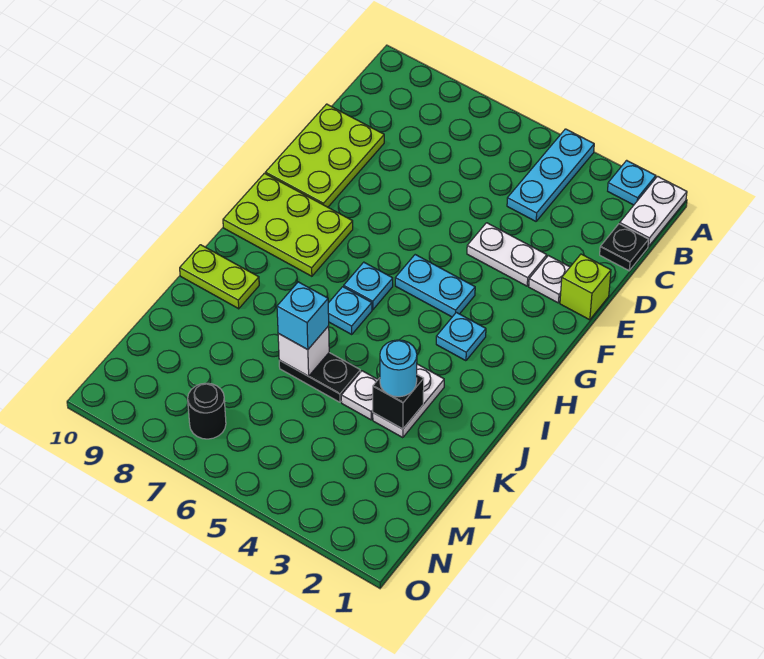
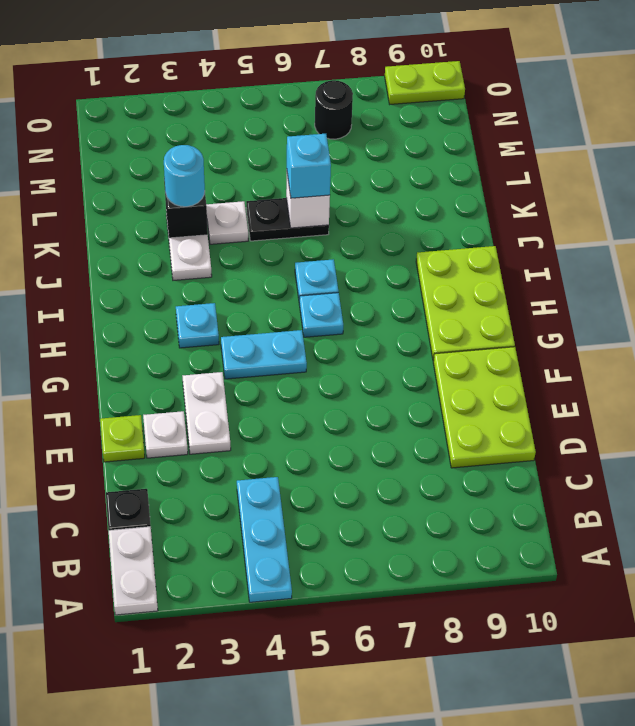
cyan 1x1 plate [608,160,656,205] -> none
lime 1x1 brick [560,254,611,320] -> lime 1x1 plate [100,415,145,462]
white 1x2 plate [467,223,547,286] -> white 1x2 plate turned to [183,372,231,454]
lime 2x3 plate [223,173,353,276] -> lime 2x3 plate turned to [416,246,515,361]
lime 1x2 plate [180,245,259,309] -> lime 1x2 plate moved to [385,61,465,104]

